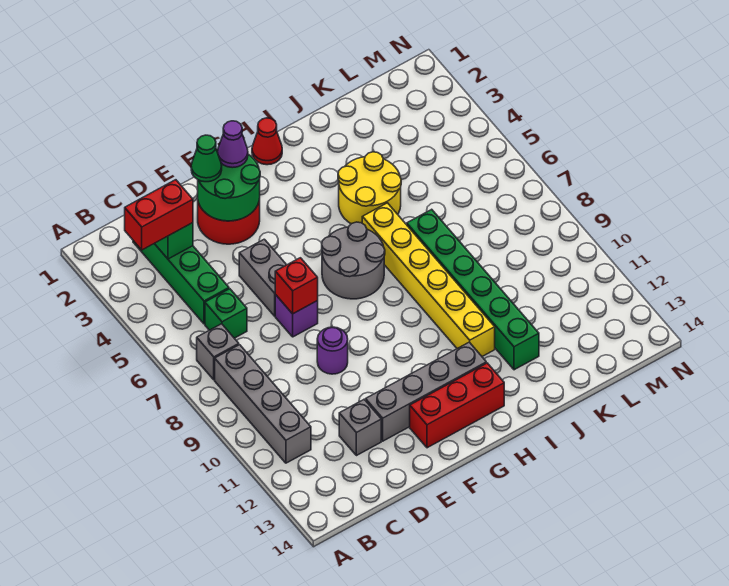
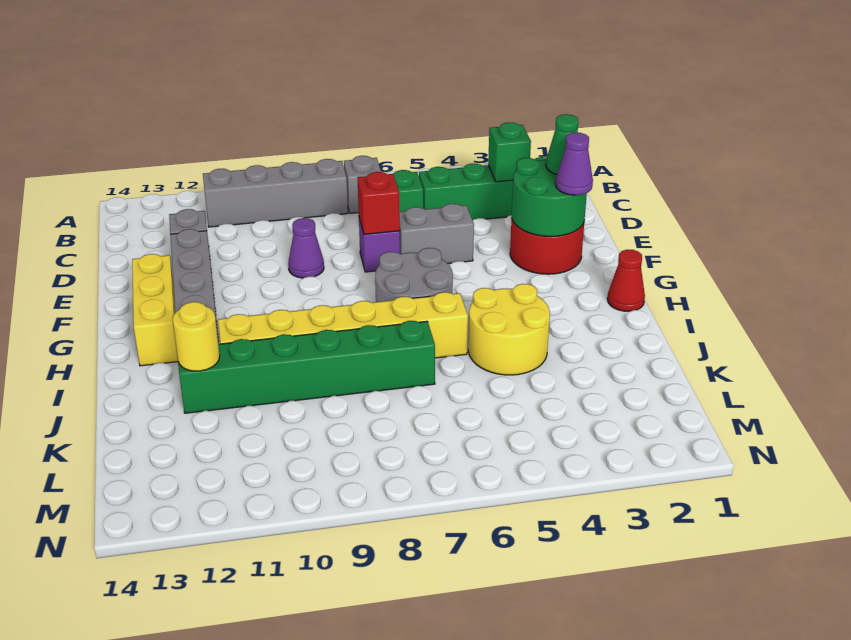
red 1x2 brick [125,180,193,250] -> none
purple 1x1 round brick [317,327,348,374] -> purple 1x1 cone [288,218,324,278]
red 1x3 brick [410,363,504,448] -> yellow 1x3 brick [132,254,178,366]
none -> yellow 1x1 round brick [173,302,220,371]

